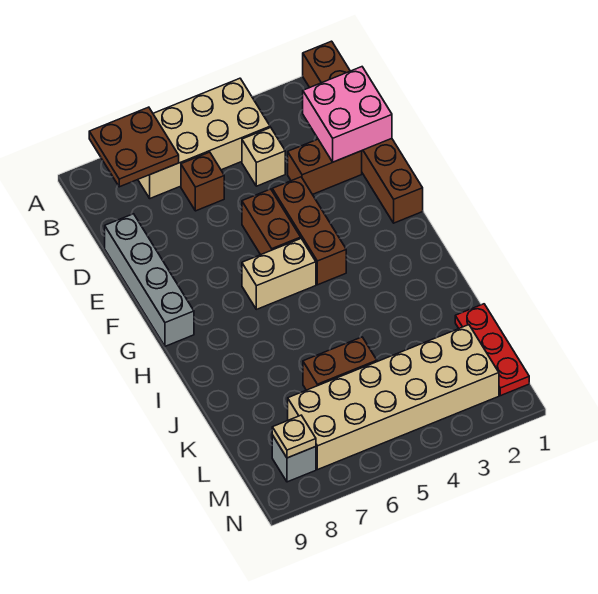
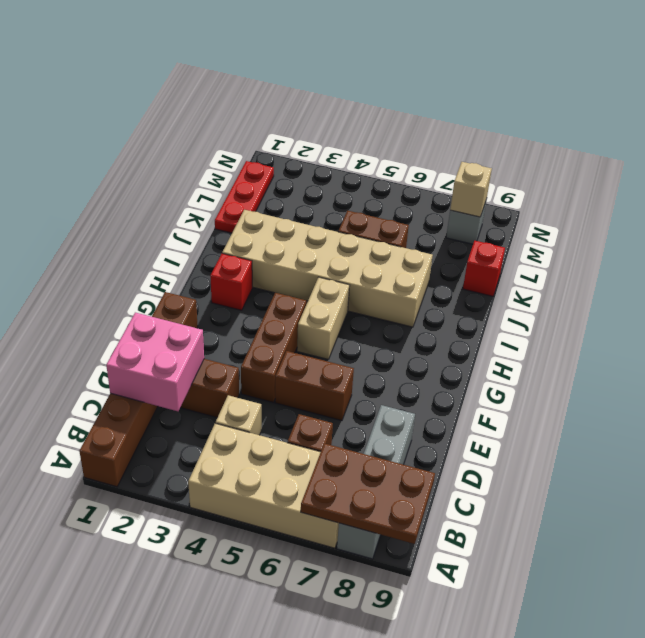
brown 2x2 plate [89,107,179,187] -> brown 2x3 plate [301,443,435,544]
grey 1x4 brick [105,214,194,346] -> grey 1x4 brick moved to [337,405,415,559]
brown 1x2 brick [242,189,301,255] -> brown 1x2 brick turned to [275,351,354,421]
tan 1x2 brick [242,239,316,309] -> tan 1x2 brick turned to [297,277,350,359]
none -> red 1x1 brick [210,254,252,310]
none -> red 1x1 brick [463,241,505,296]
tan 2x6 brick [288,325,499,470] -> tan 2x6 brick moved to [222,210,433,327]
tan 1x1 plate [272,415,316,458] -> tan 1x1 brick [450,162,492,217]

